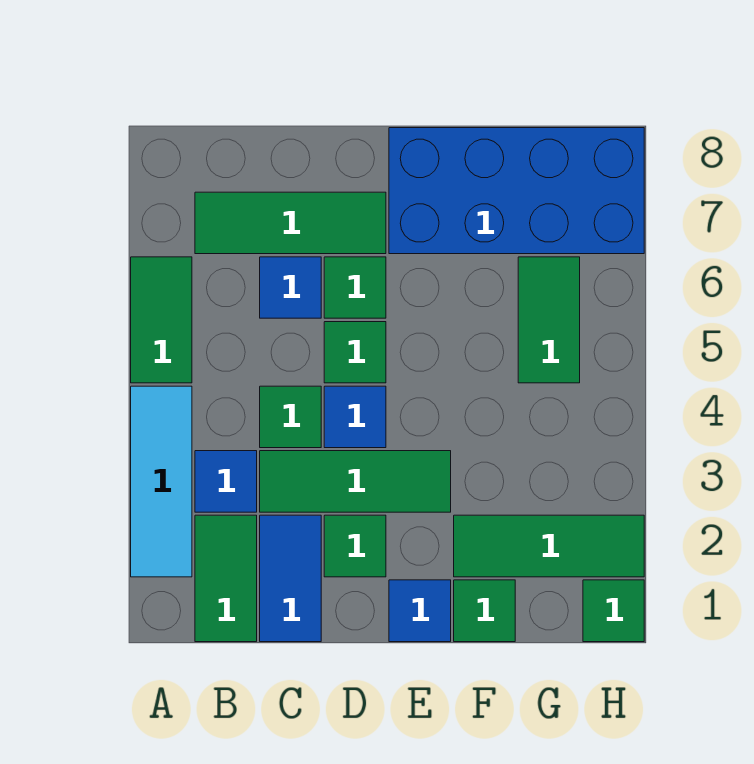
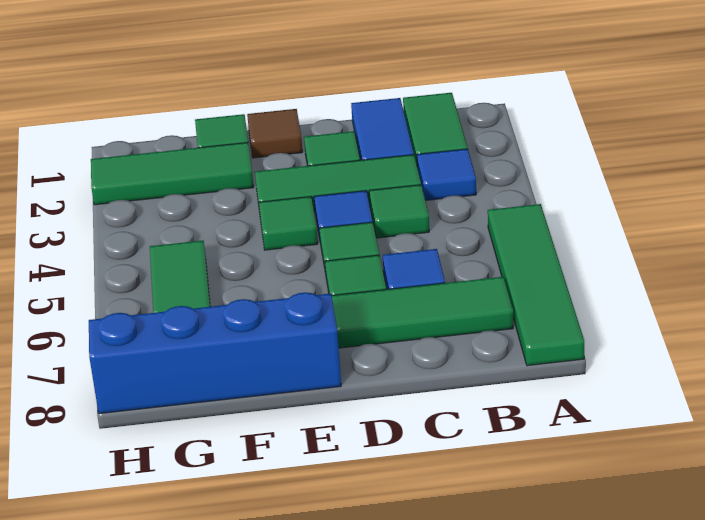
cyan 1x3 tile [131,386,192,577] -> none
green 1x2 tile [131,257,192,383] -> green 1x4 tile [488,204,584,366]
blue 1x1 tile [389,580,451,642] -> brown 1x1 tile [247,109,303,158]
blue 2x4 brick [389,128,644,254] -> blue 1x4 brick [89,292,341,414]
green 1x1 tile [583,580,644,642] -> green 1x1 tile moved to [259,197,318,250]

